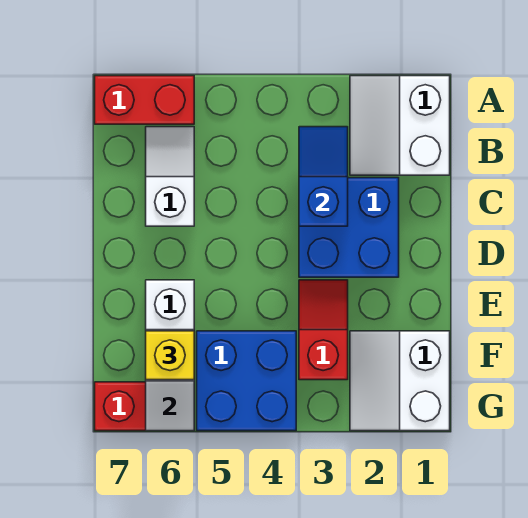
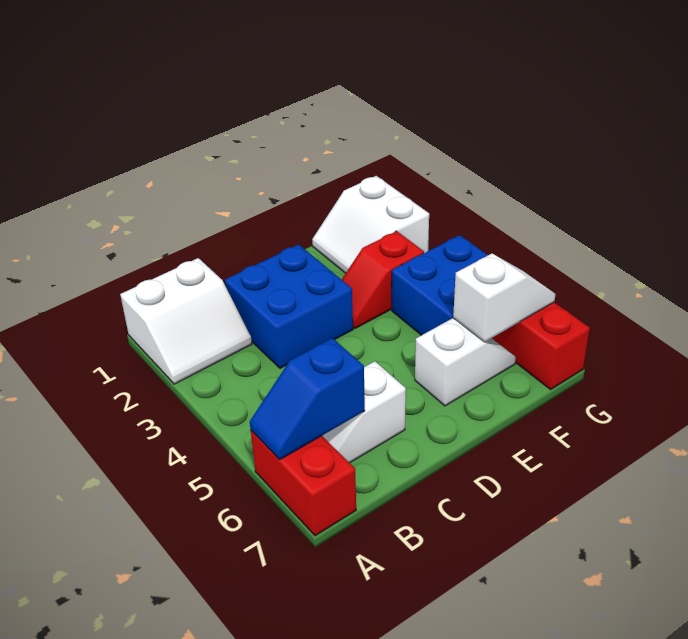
blue 1x2 slope [299,127,348,226] -> blue 1x2 slope moved to [250,338,365,460]
white 2x2 slope [350,331,450,431] -> white 2x2 slope turned to [312,176,429,273]
yellow 1x1 brick [146,331,194,380] -> none

